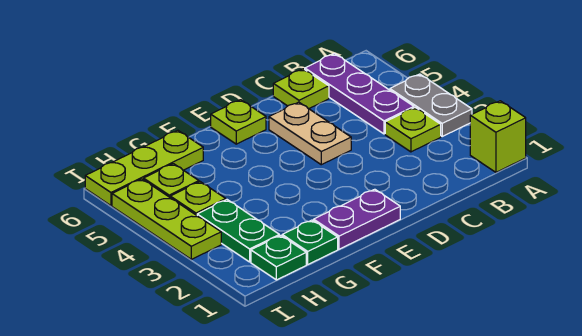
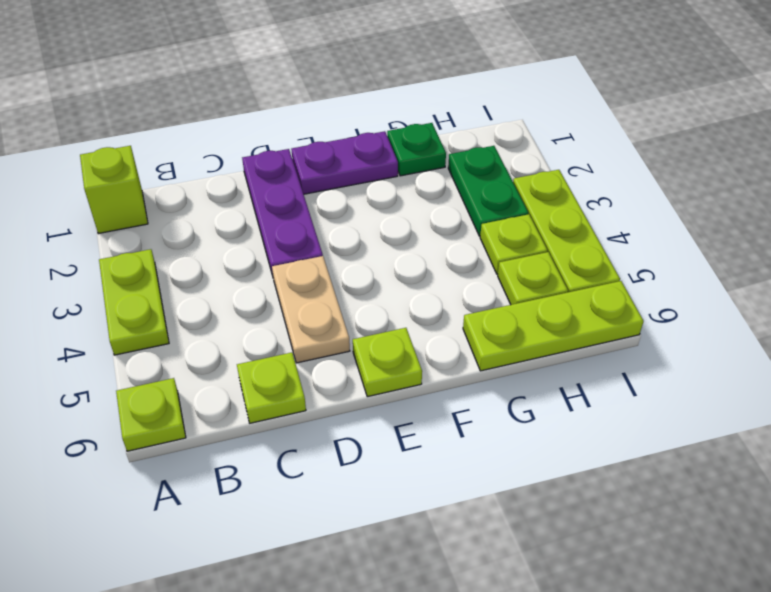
grey 1x2 plate [390,74,472,136] -> lime 1x2 plate [99,249,169,355]
lime 1x1 plate [385,107,441,152] -> lime 1x1 plate moved to [116,378,186,451]
purple 1x3 plate [305,54,414,134] -> purple 1x3 plate moved to [242,149,323,276]
green 1x1 plate [251,235,306,280] -> none

